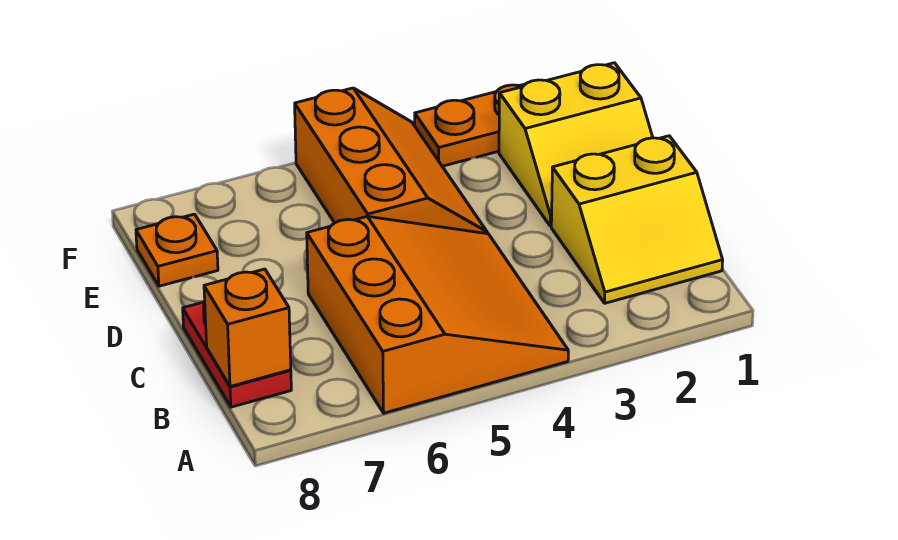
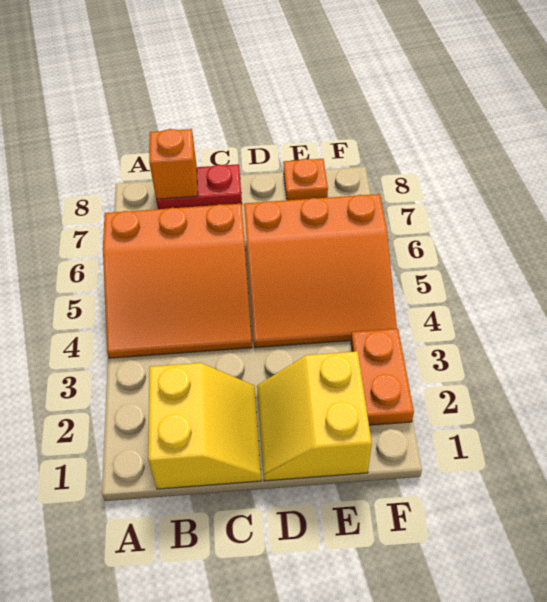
yellow 2x2 slope [551,136,723,303] -> yellow 2x2 slope turned to [148,363,261,489]
orange 2x3 slope [295,88,487,234] -> orange 3x3 slope [244,194,397,348]

